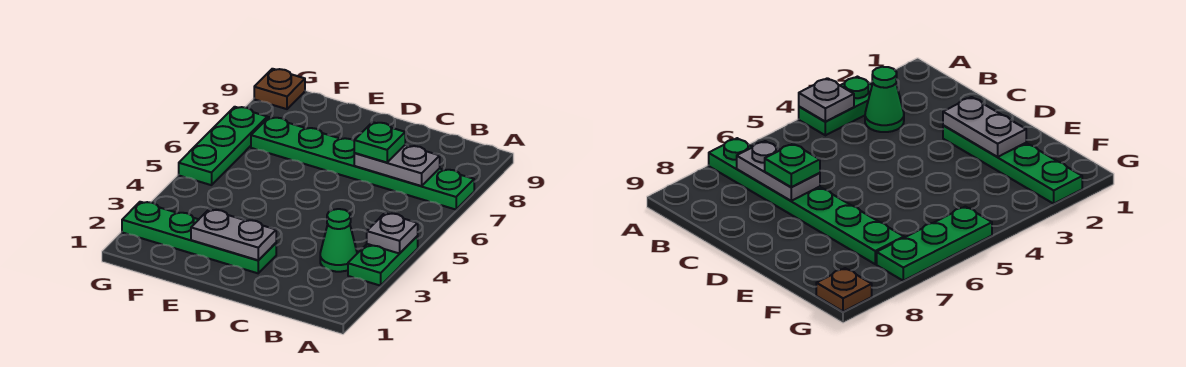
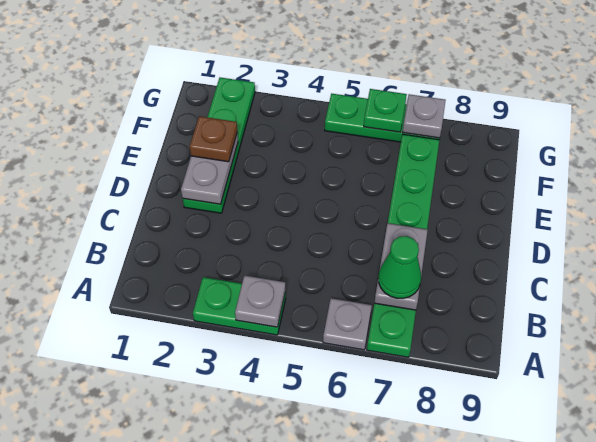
none -> grey 1x1 plate [323,298,372,350]
green 1x1 cone [320,209,357,272] -> green 1x1 cone moved to [378,236,421,298]
green 1x1 plate [354,122,405,162] -> green 1x1 plate moved to [364,89,407,132]
none -> grey 1x1 plate [403,94,446,138]
brown 1x1 plate [254,69,305,109] -> brown 1x1 plate moved to [190,116,237,162]

